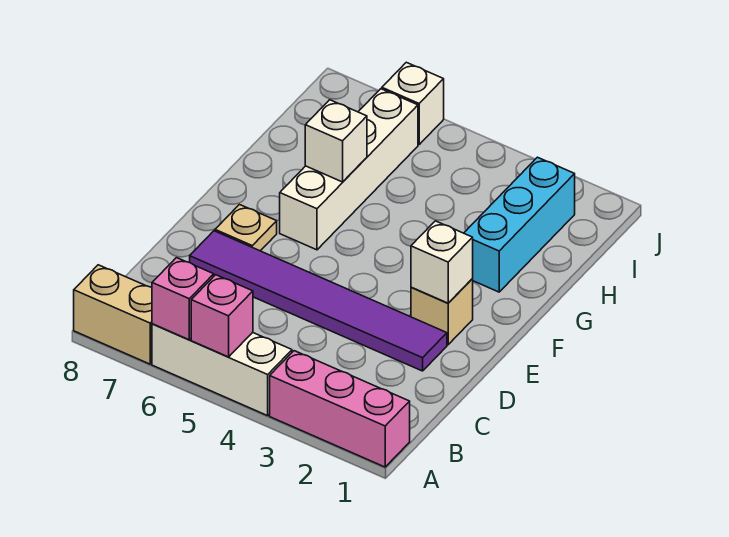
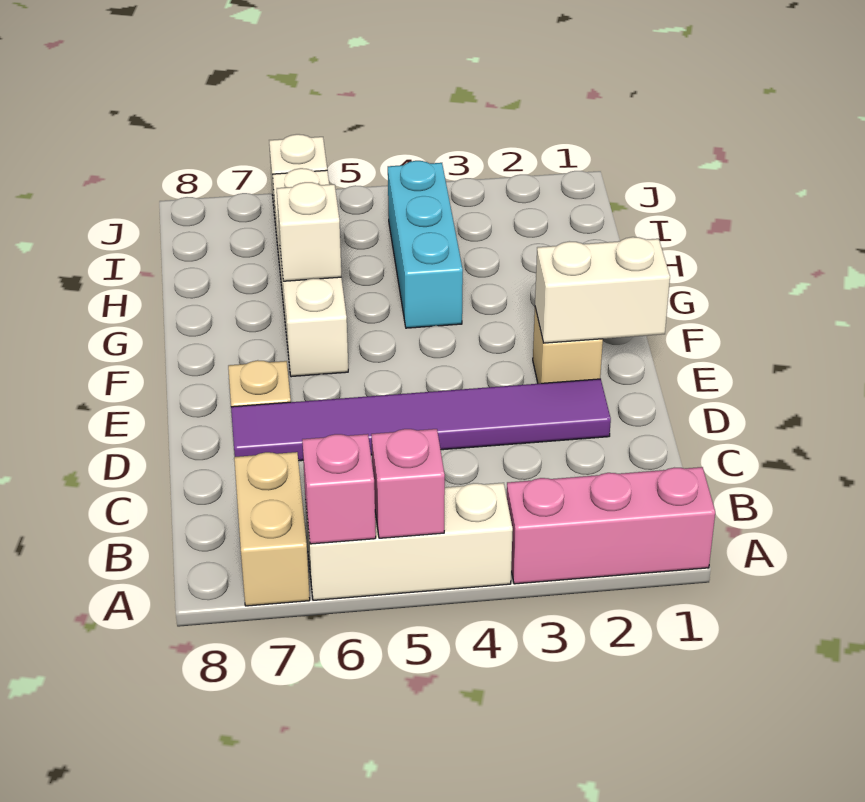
tan 1x2 brick [74,265,152,364] -> tan 1x2 brick turned to [234,452,310,606]
white 1x1 brick [411,221,473,303] -> white 1x2 brick [535,237,670,343]
cyan 1x3 brick [464,157,575,292] -> cyan 1x3 brick moved to [388,161,463,328]

